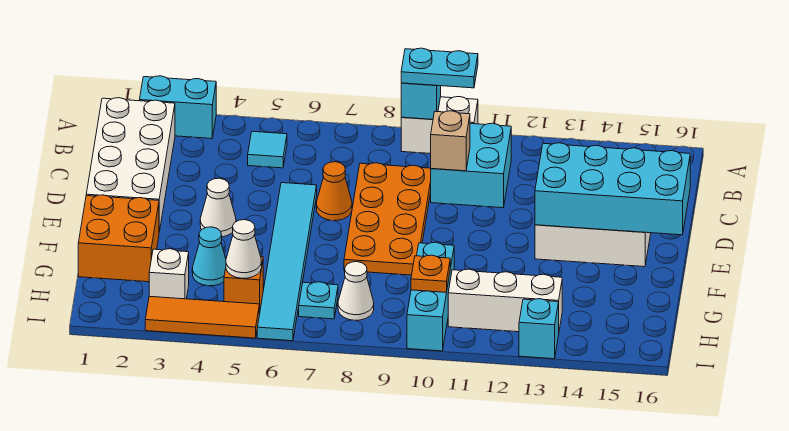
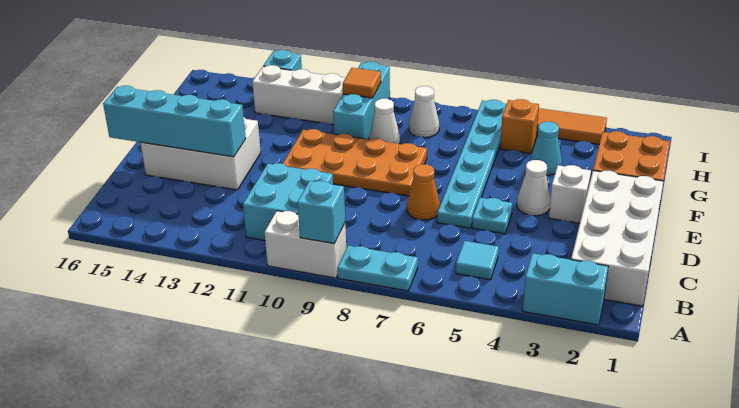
cyan 1x2 plate [401,48,478,88] -> cyan 1x2 plate moved to [337,245,418,291]
orange 2x4 plate [344,163,431,275] -> orange 2x4 plate turned to [283,129,427,196]
tan 1x1 brick [431,111,470,171] -> none
cyan 1x6 tile [257,183,317,341] -> cyan 1x6 plate [437,100,507,228]
cyan 2x4 brick [535,143,690,235] -> cyan 1x4 brick [103,86,246,157]
white 1x1 brick [149,249,189,299] -> white 1x1 brick moved to [549,165,591,223]
white 1x1 cone [226,220,262,278] -> white 1x1 cone moved to [369,99,400,144]
cyan 1x1 plate [299,282,338,319] -> cyan 1x1 plate moved to [472,198,513,234]
orange 1x1 plate [411,255,450,292] -> orange 1x1 tile [343,68,381,98]

